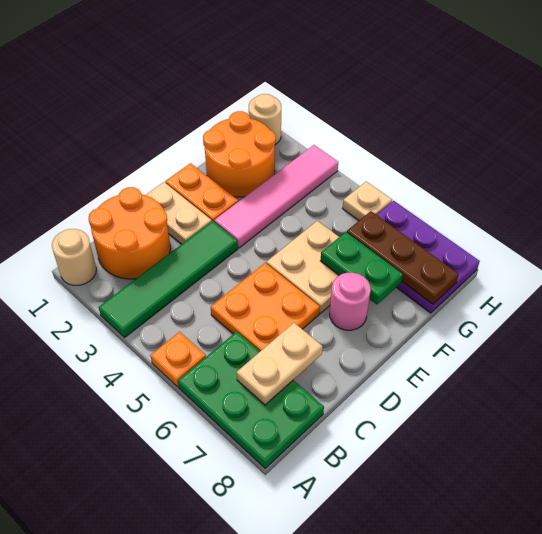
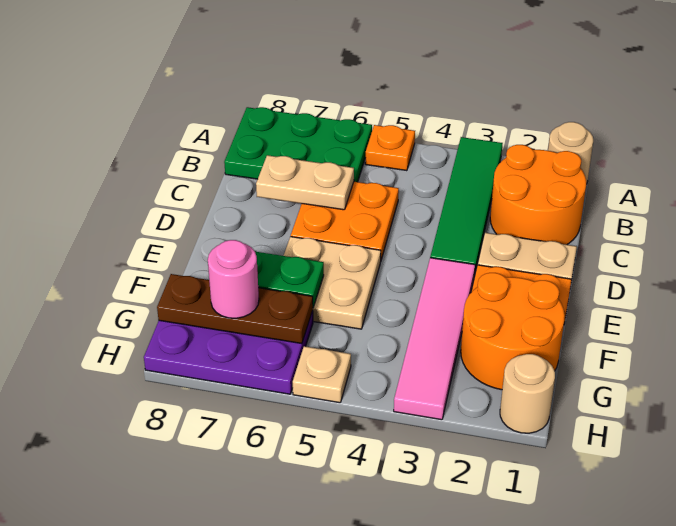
tan 1x2 plate [237,323,323,405] -> tan 1x2 plate turned to [256,155,354,210]
pink 1x1 round brick [330,273,371,330] -> pink 1x1 round brick moved to [208,240,259,318]

